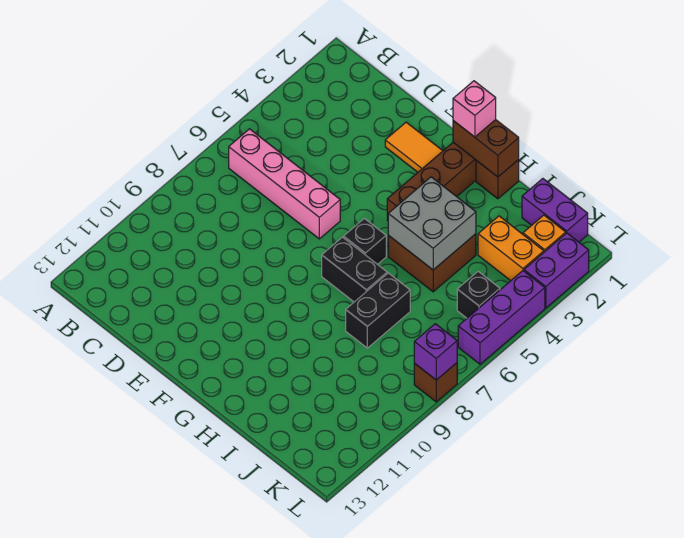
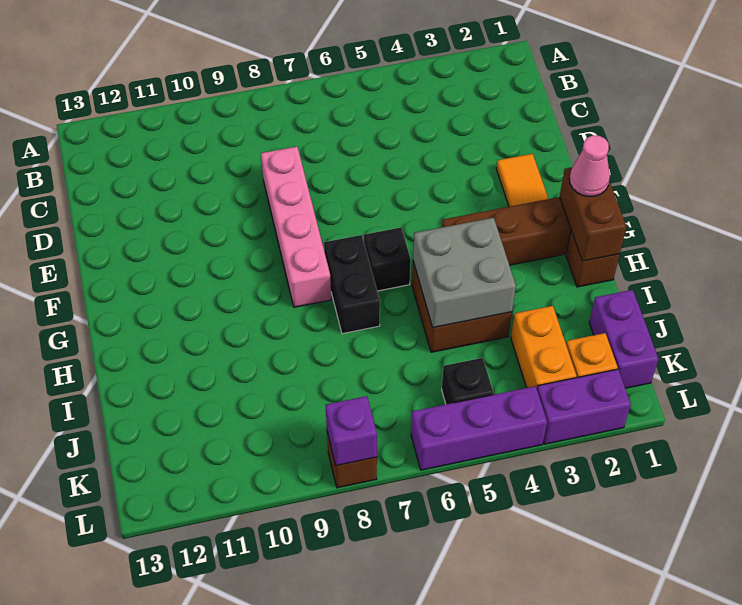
pink 1x4 brick [229,129,340,239] -> pink 1x4 brick moved to [261,147,331,307]
pink 1x1 brick [453,81,496,137] -> pink 1x1 cone [569,135,610,196]
black 1x2 brick [346,273,410,348] -> none

